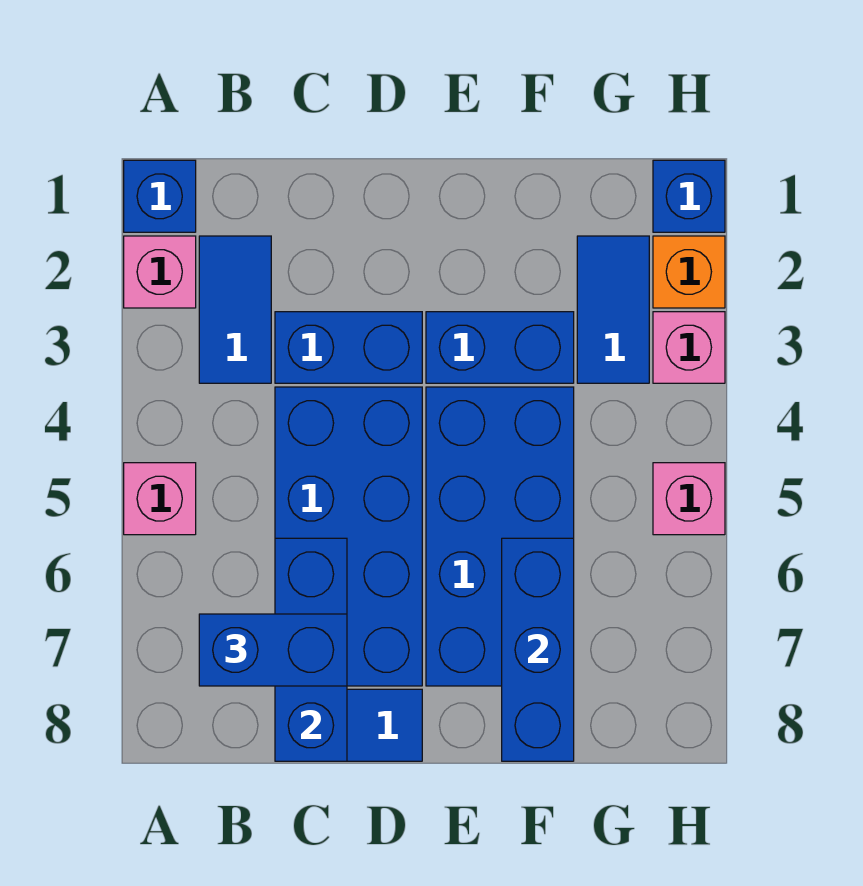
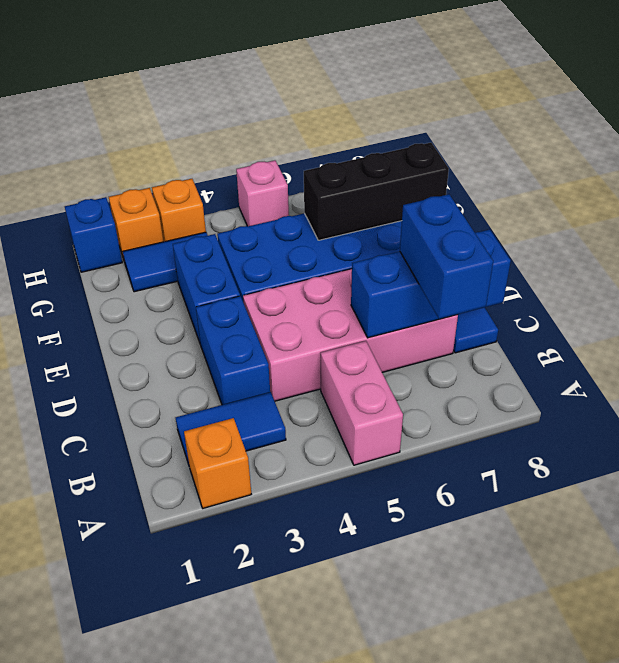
blue 1x1 brick [124,160,196,232] -> none
pink 1x1 brick [124,236,196,308] -> orange 1x1 brick [184,418,251,508]
pink 1x1 brick [124,463,196,535] -> pink 1x2 brick [321,341,403,465]
blue 2x4 brick [275,387,422,686] -> pink 2x4 brick [243,269,458,401]
blue 1x3 brick [502,538,574,761] -> black 1x3 brick [304,143,449,240]
pink 1x1 brick [653,312,725,383] -> orange 1x1 brick [152,179,206,242]

